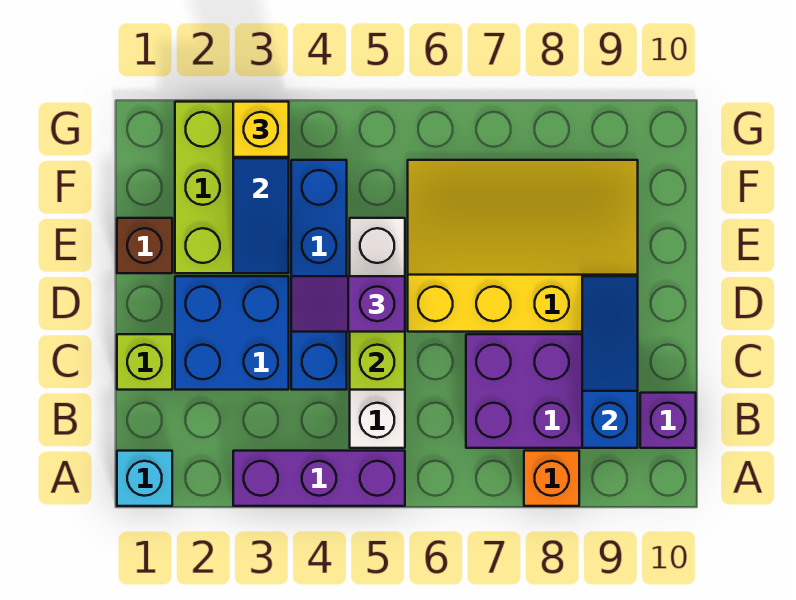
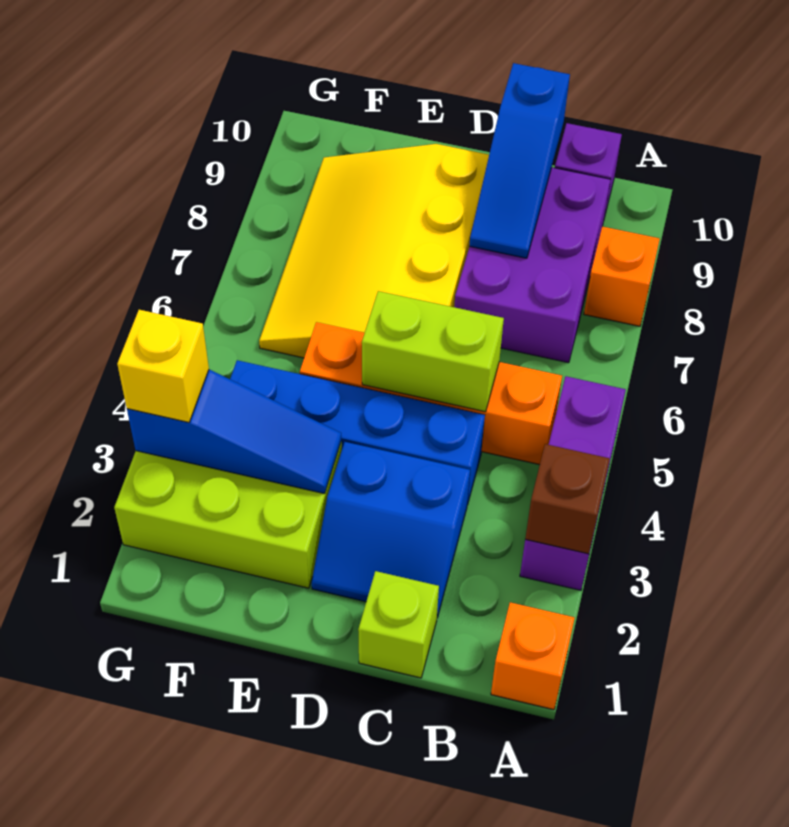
cyan 1x1 brick [117,451,172,506] -> orange 1x1 brick [491,602,574,710]
white 1x4 brick [350,218,405,448] -> orange 1x4 brick [300,322,562,465]
blue 1x3 slope [582,276,638,448] -> blue 1x3 slope turned to [469,63,570,258]
blue 2x2 brick [175,276,289,390] -> blue 2x2 slope [312,442,470,618]
purple 1x2 slope [291,276,405,332] -> none
brown 1x1 brick [117,218,172,273] -> brown 1x1 brick moved to [525,444,610,554]

